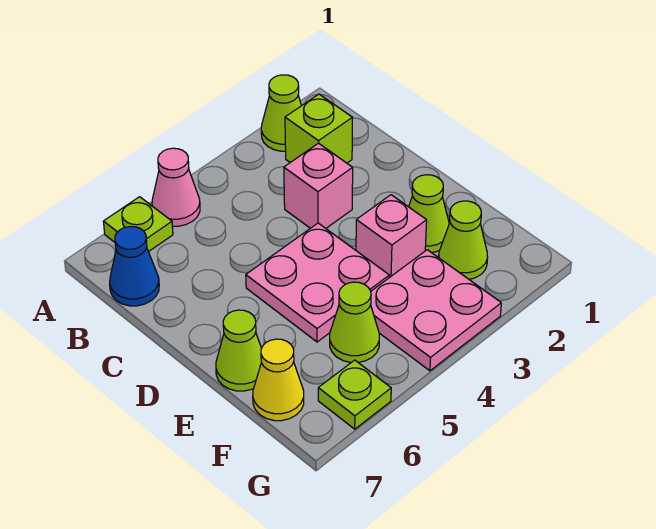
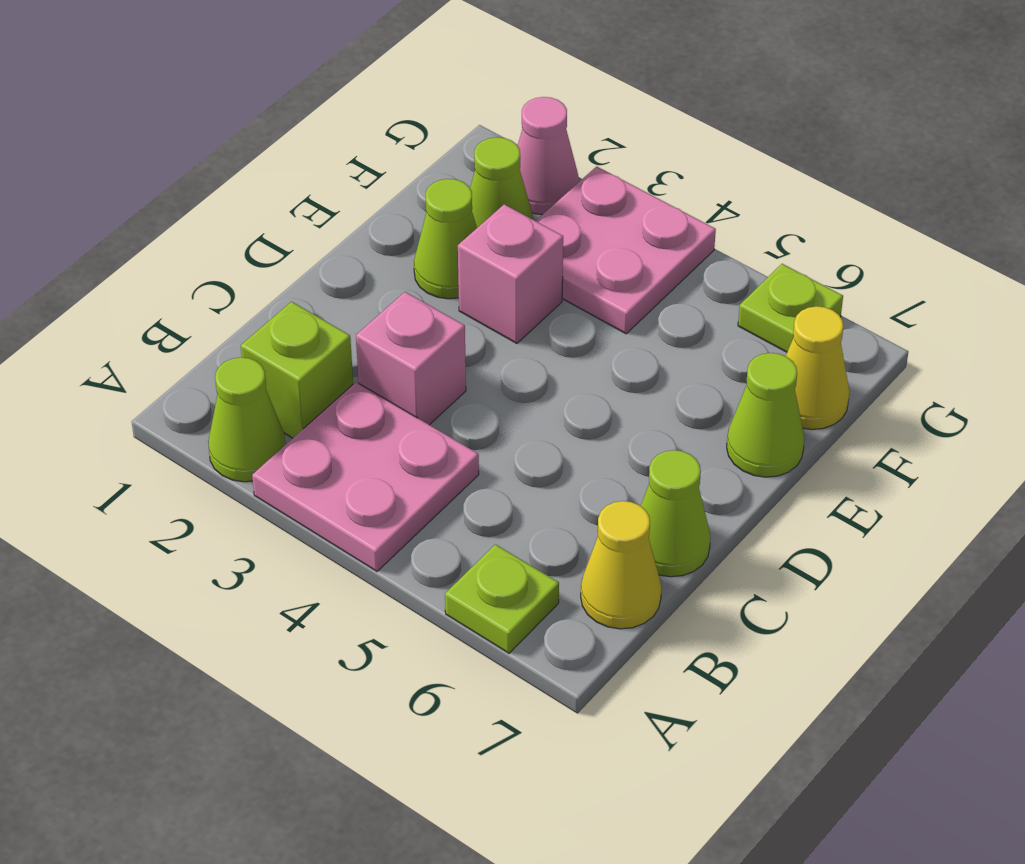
pink 1x1 cone [152,148,200,226] -> pink 1x1 cone moved to [518,97,579,215]
blue 1x1 cone [110,227,159,306] -> yellow 1x1 cone [581,501,662,629]
pink 2x2 plate [246,223,389,342] -> pink 2x2 plate moved to [252,382,479,571]
lime 1x1 cone [330,282,379,363] -> lime 1x1 cone moved to [641,450,711,577]

